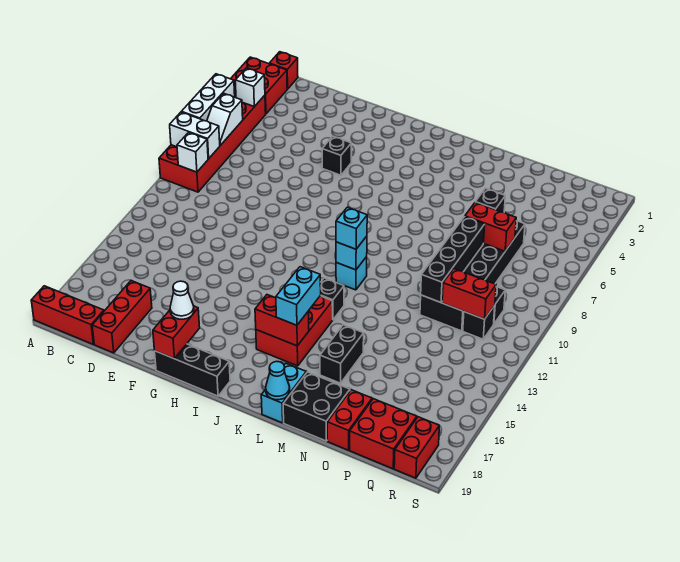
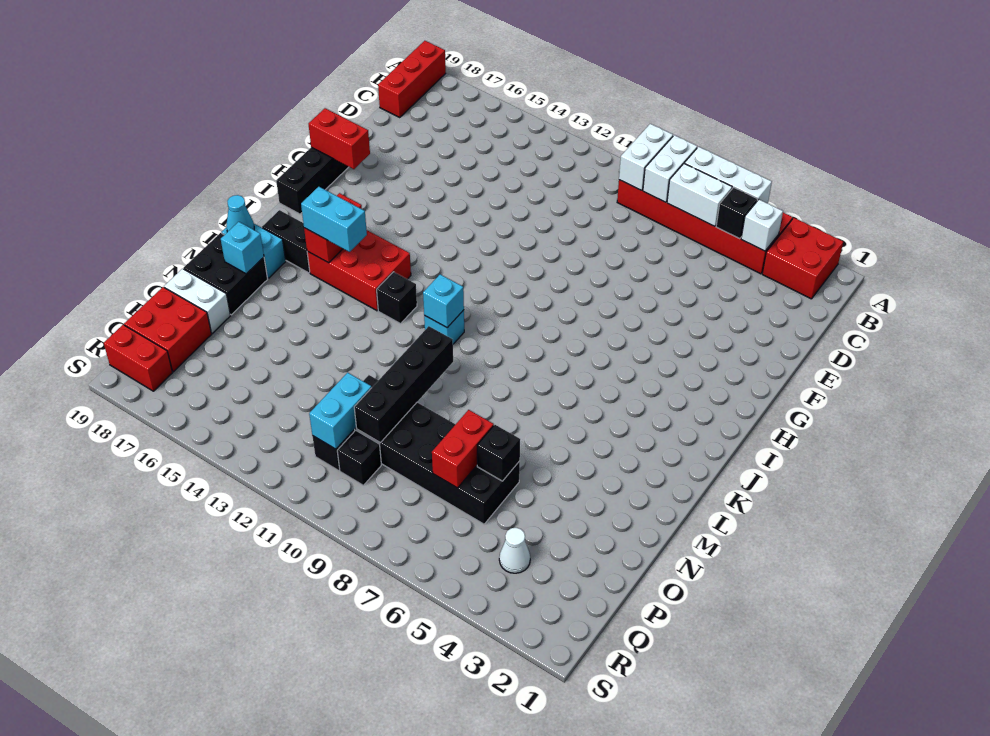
red 1x1 brick [269,52,298,89] -> none
white 1x2 slope [207,93,243,145] -> white 1x2 brick [667,164,732,226]
white 1x1 brick [177,132,208,172] -> white 1x2 brick [619,124,673,190]
red 1x3 brick [92,281,152,353] -> none
black 1x1 brick [322,136,351,175] -> black 1x1 brick moved to [716,187,757,239]
white 1x1 cone [170,281,194,319] -> white 1x1 cone moved to [499,528,530,573]
cyan 1x1 brick [336,207,367,249] -> cyan 1x1 brick moved to [221,222,264,274]
black 1x2 brick [320,325,364,383] -> black 1x2 brick moved to [262,210,310,273]
black 1x4 brick [421,217,485,303] -> black 1x4 brick turned to [354,326,453,442]
red 1x2 brick [327,390,372,450] -> white 1x2 brick [164,269,231,333]
red 1x2 brick [442,269,496,319] -> cyan 1x2 brick [309,373,372,449]

